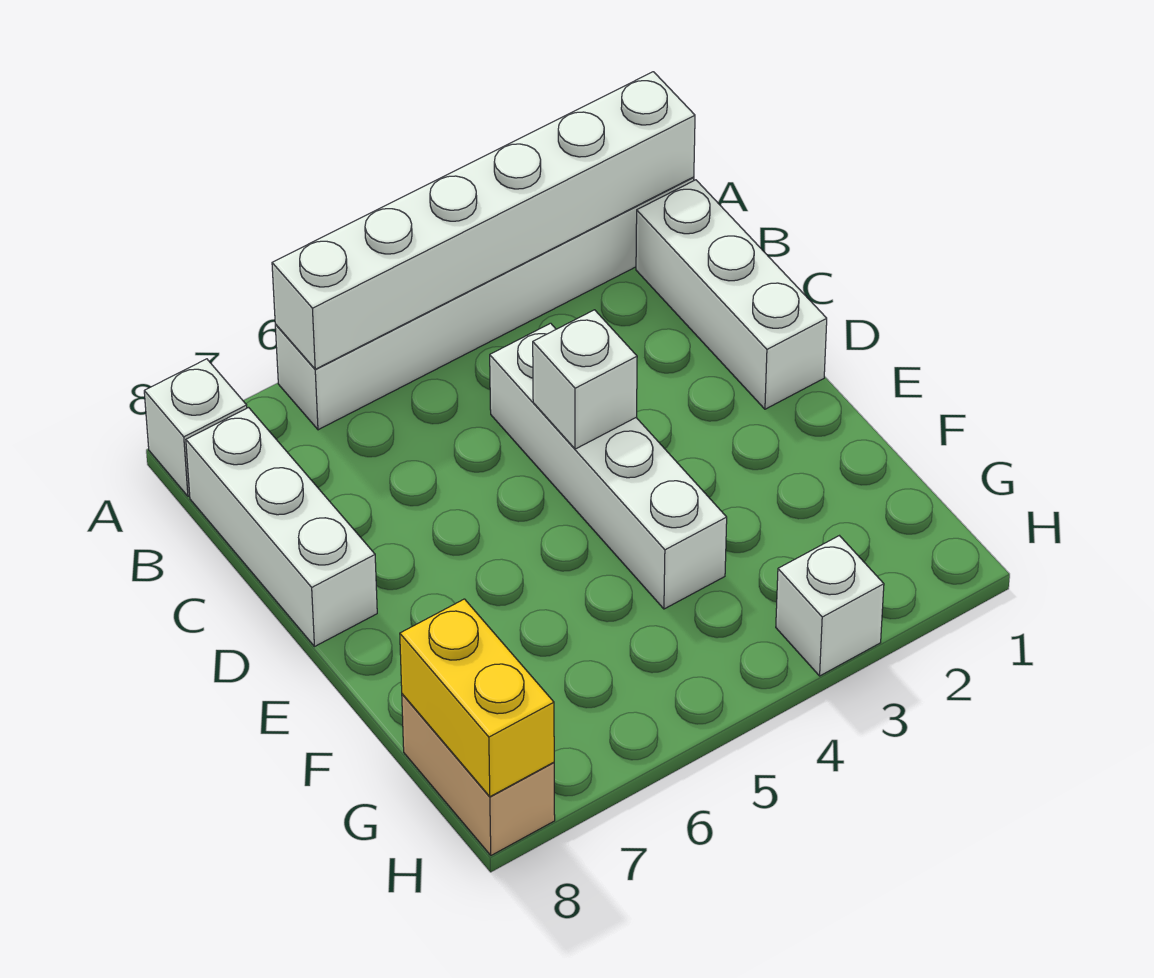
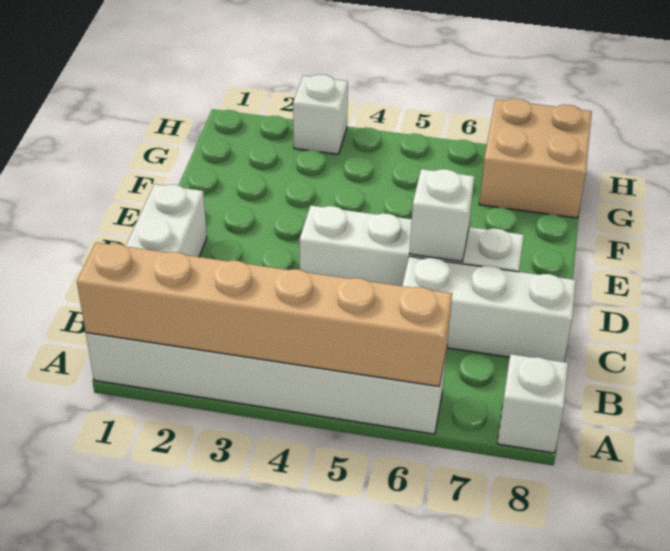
white 1x6 brick [272,72,695,369] -> tan 1x6 brick [77,242,452,386]
white 1x3 brick [186,408,377,646] -> white 1x3 brick turned to [402,257,576,362]
white 1x4 brick [490,323,727,609] -> white 1x4 brick turned to [300,205,524,286]
white 1x1 brick [533,310,637,449] -> white 1x1 brick moved to [409,169,474,261]
tan 1x2 brick [402,694,555,855] -> tan 2x2 brick [479,99,592,218]
yellow 1x2 brick [400,599,554,797] -> none

